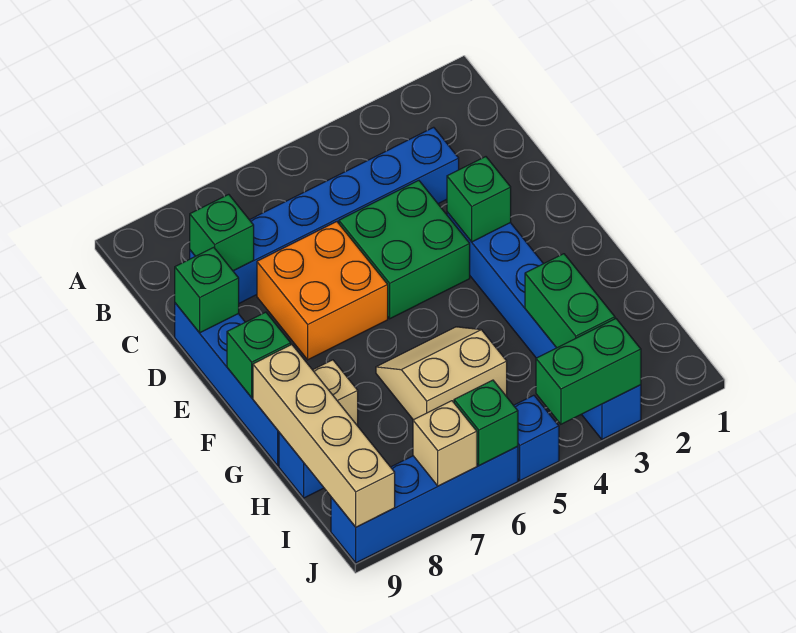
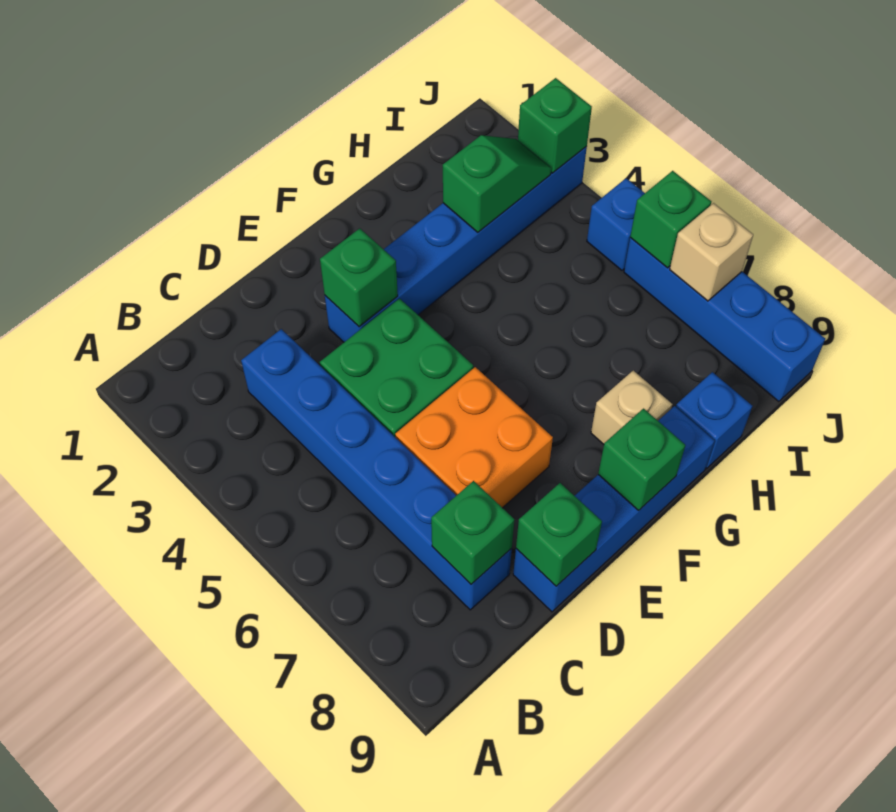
tan 2x2 slope [376,327,507,420] -> none
tan 1x4 brick [253,345,395,527] -> none
green 1x2 brick [525,254,615,348] -> green 1x2 slope [443,135,551,232]
green 1x2 brick [536,319,641,424] -> green 1x1 brick [518,78,592,173]

